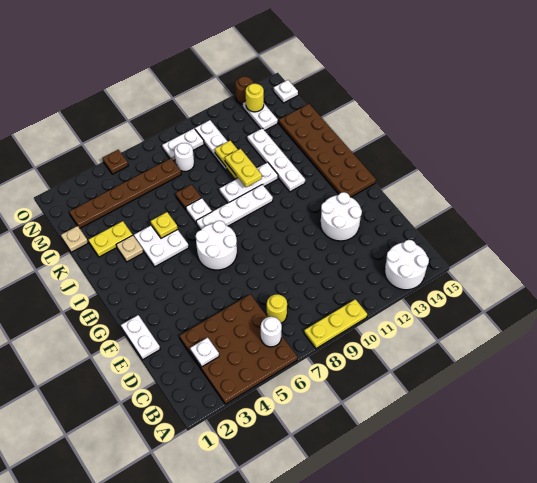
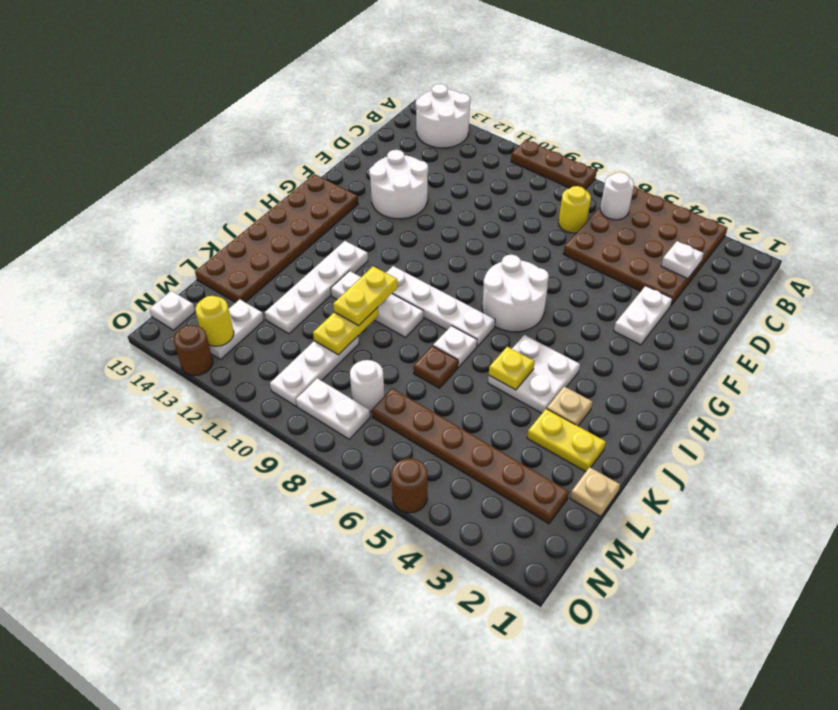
yellow 1x3 plate [304,299,367,349] -> brown 1x3 plate [511,140,597,189]
white 1x2 plate [121,315,160,360] -> white 1x2 plate moved to [614,286,672,345]
brown 1x1 plate [103,150,128,174] -> brown 1x1 round brick [391,458,428,513]

